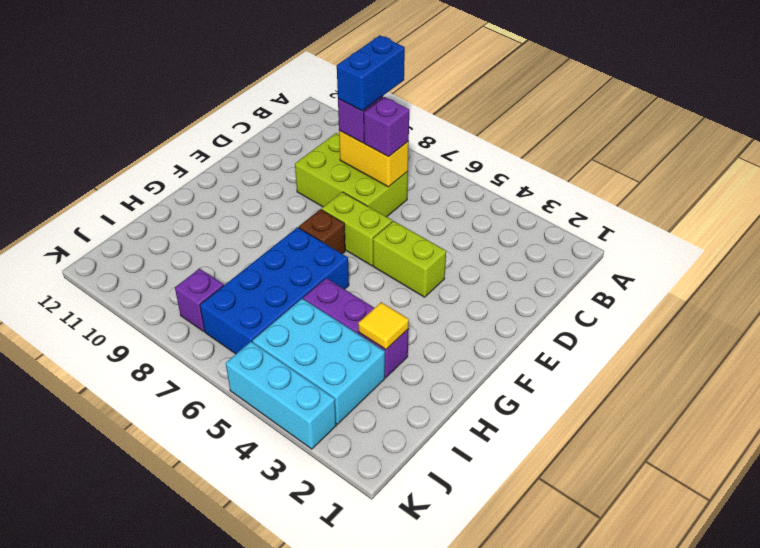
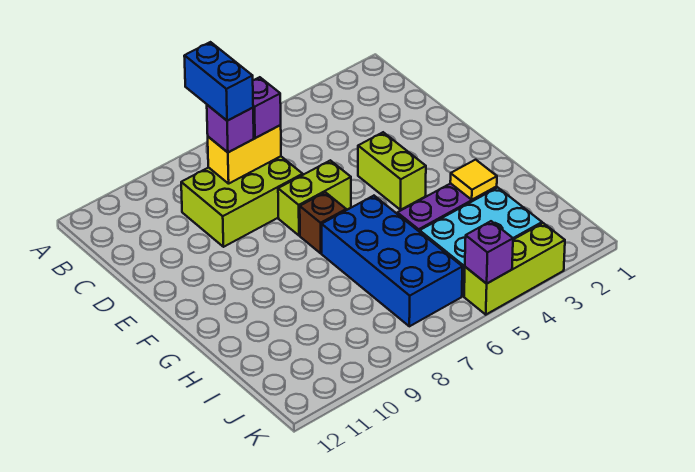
lime 1x2 brick [373,221,446,297] -> lime 1x2 brick turned to [358,132,426,210]
purple 1x1 brick [175,269,224,331] -> purple 1x1 brick moved to [465,221,513,284]
cyan 1x3 brick [226,342,336,449] -> lime 1x3 brick [464,223,565,315]

